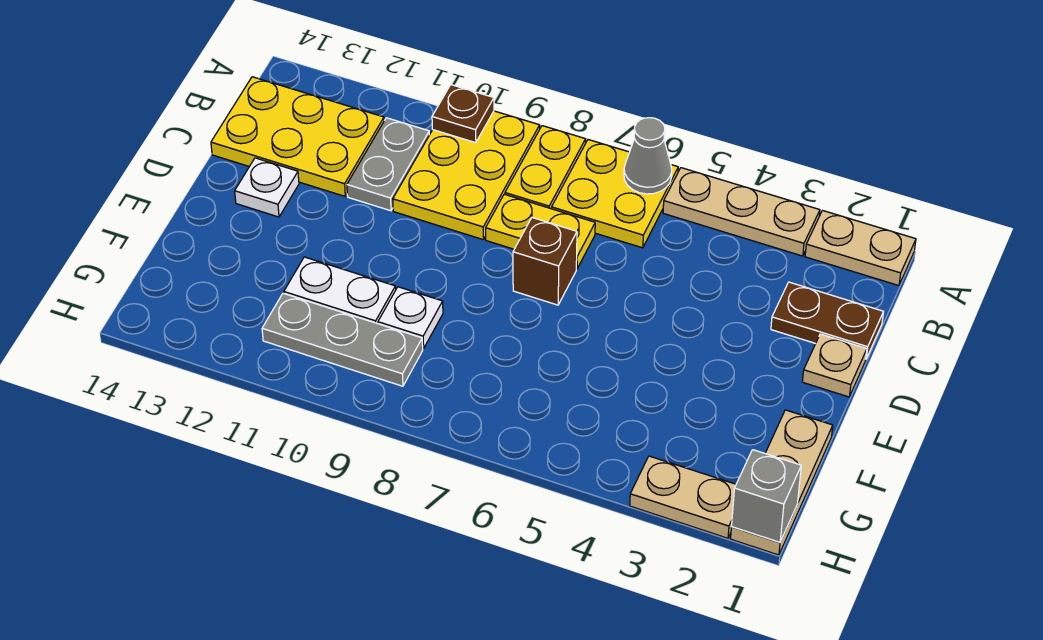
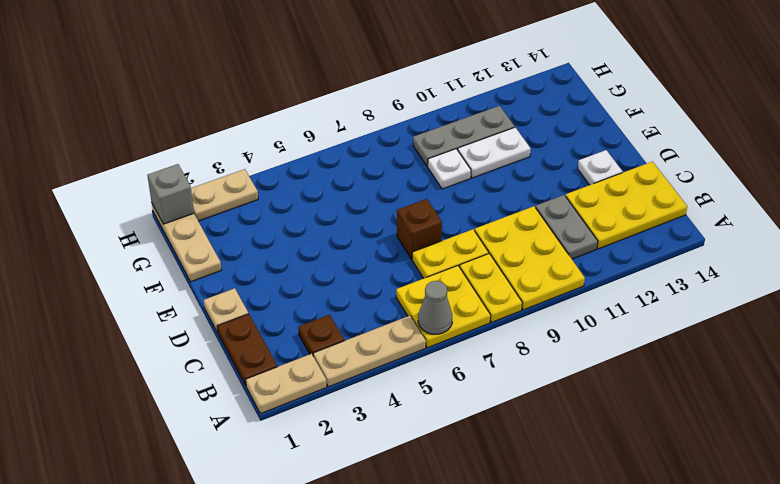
brown 1x1 plate [432,85,494,143] -> brown 1x1 plate moved to [298,315,344,355]
brown 1x2 plate [771,282,883,358] -> brown 1x2 plate turned to [217,314,277,385]

